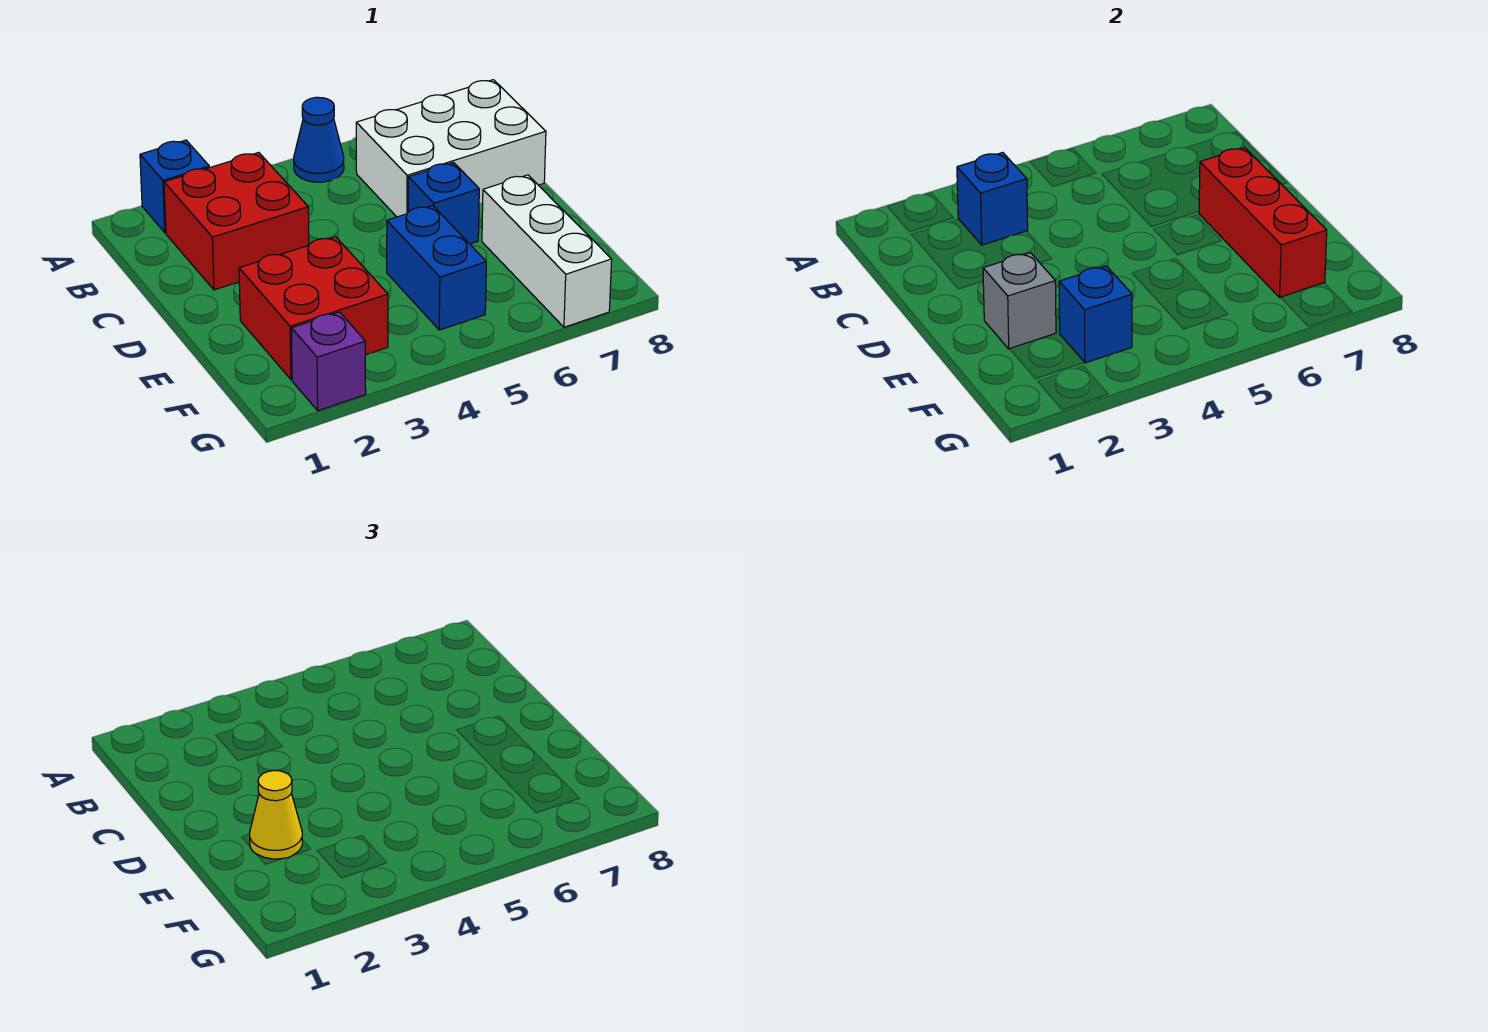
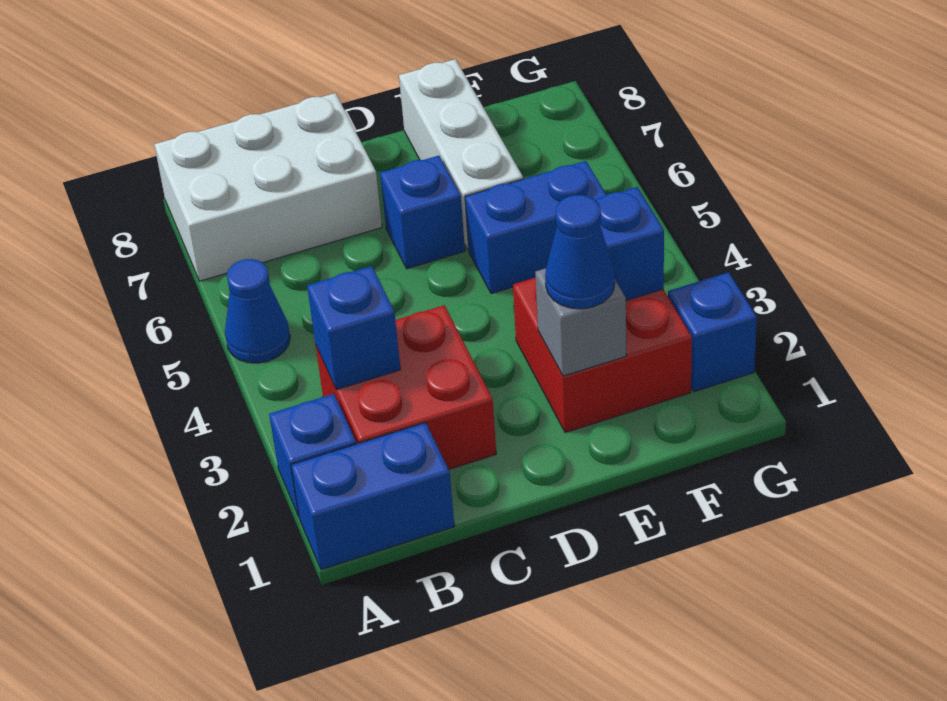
none -> blue 1x2 brick [291,423,454,570]
white 2x3 brick [356,80,546,217] -> white 2x3 brick turned to [154,93,382,281]
red 1x3 brick [1199,148,1327,298] -> none
yellow 1x1 cone [250,771,302,859] -> blue 1x1 cone [545,195,615,309]
white 1x3 brick [482,175,612,327] -> white 1x3 brick turned to [399,59,523,250]
purple 1x1 brick [291,312,366,411] -> blue 1x1 brick [668,272,757,392]

